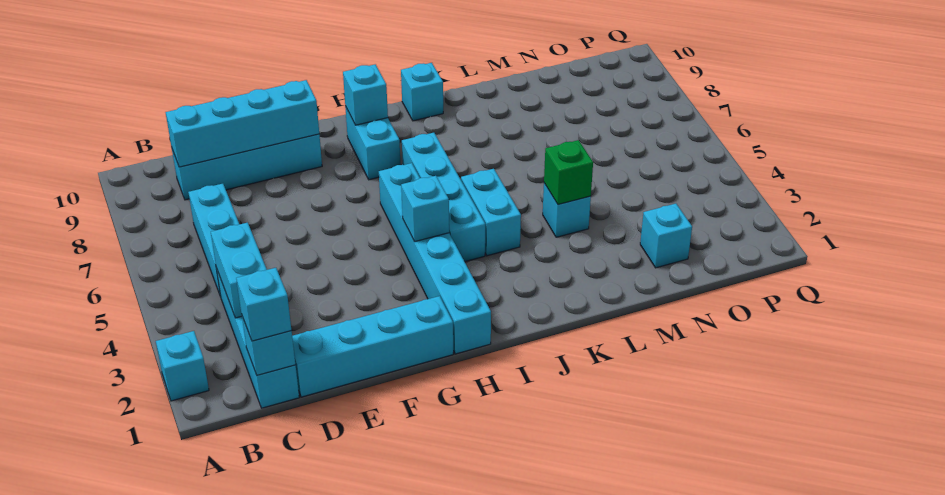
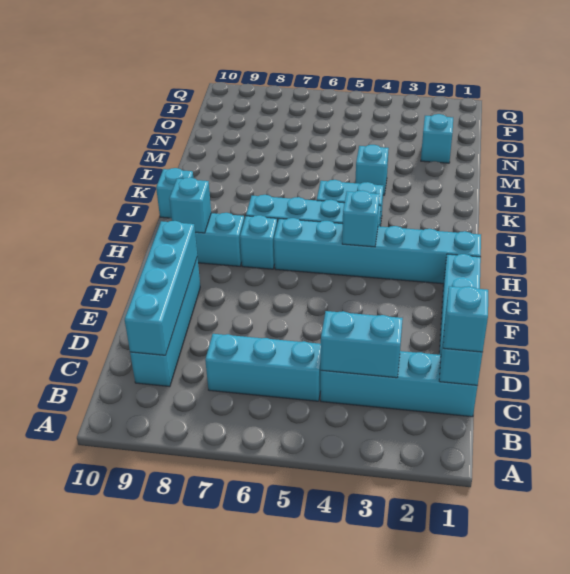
cyan 1x1 brick [156,331,209,401] -> cyan 1x1 brick moved to [240,215,277,269]
green 1x1 brick [544,140,593,205] -> none

